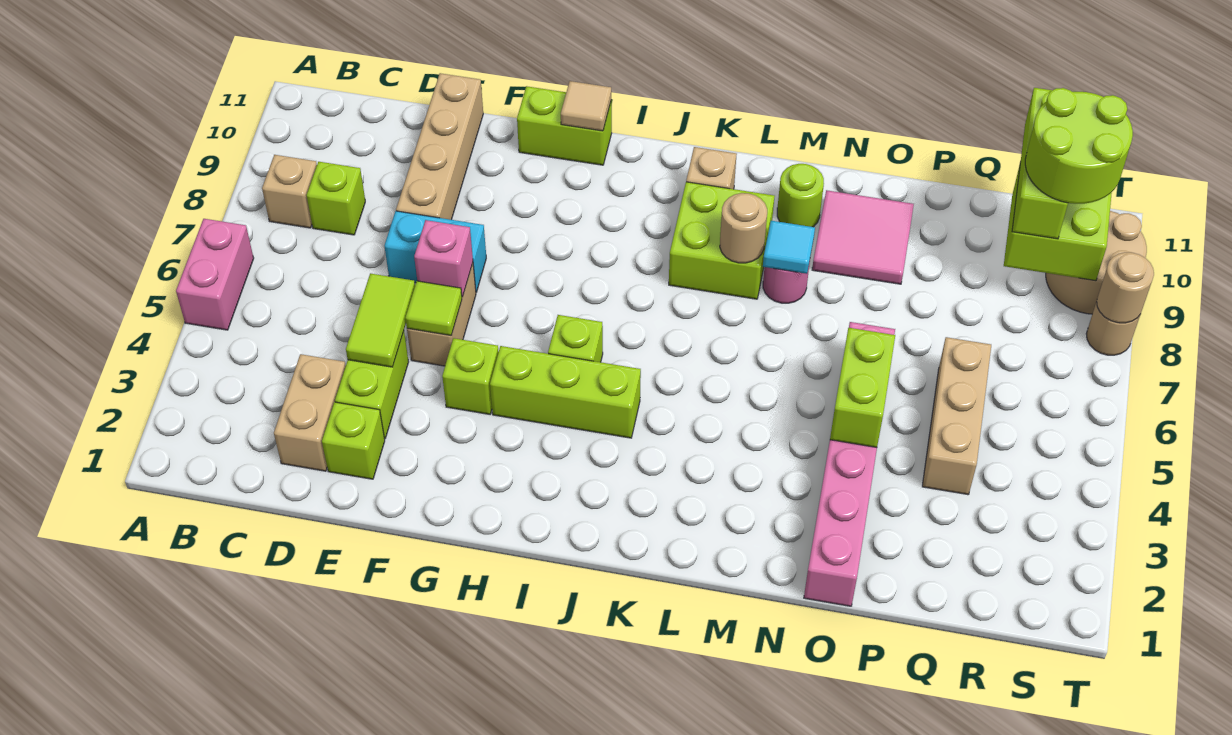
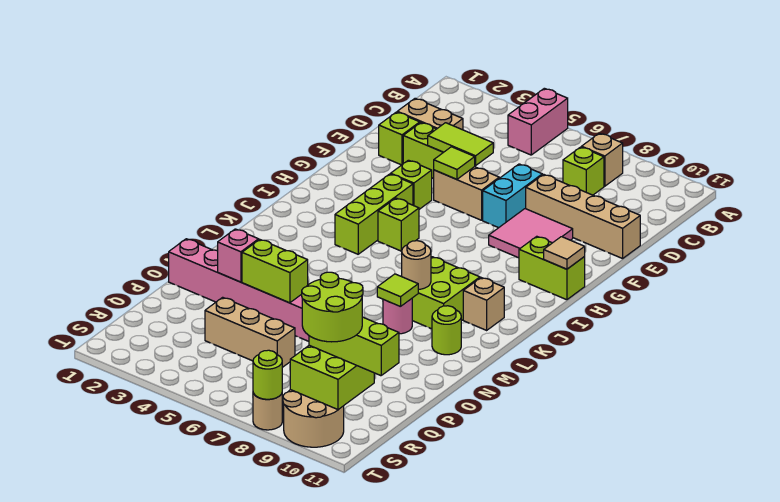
pink 1x2 brick [176,219,254,330] -> pink 1x2 brick turned to [508,88,568,155]
pink 1x1 brick [414,220,473,297] -> pink 1x1 brick moved to [218,229,259,282]
lime 1x2 brick [517,86,612,165] -> lime 1x2 brick turned to [519,236,585,300]
cyan 1x1 tile [763,221,815,274] -> lime 1x1 tile [377,274,418,307]
pink 2x2 tile [812,190,914,284] -> pink 2x2 tile moved to [489,209,573,258]
tan 1x1 round brick [1097,252,1154,323] -> lime 1x1 round brick [253,350,282,399]

